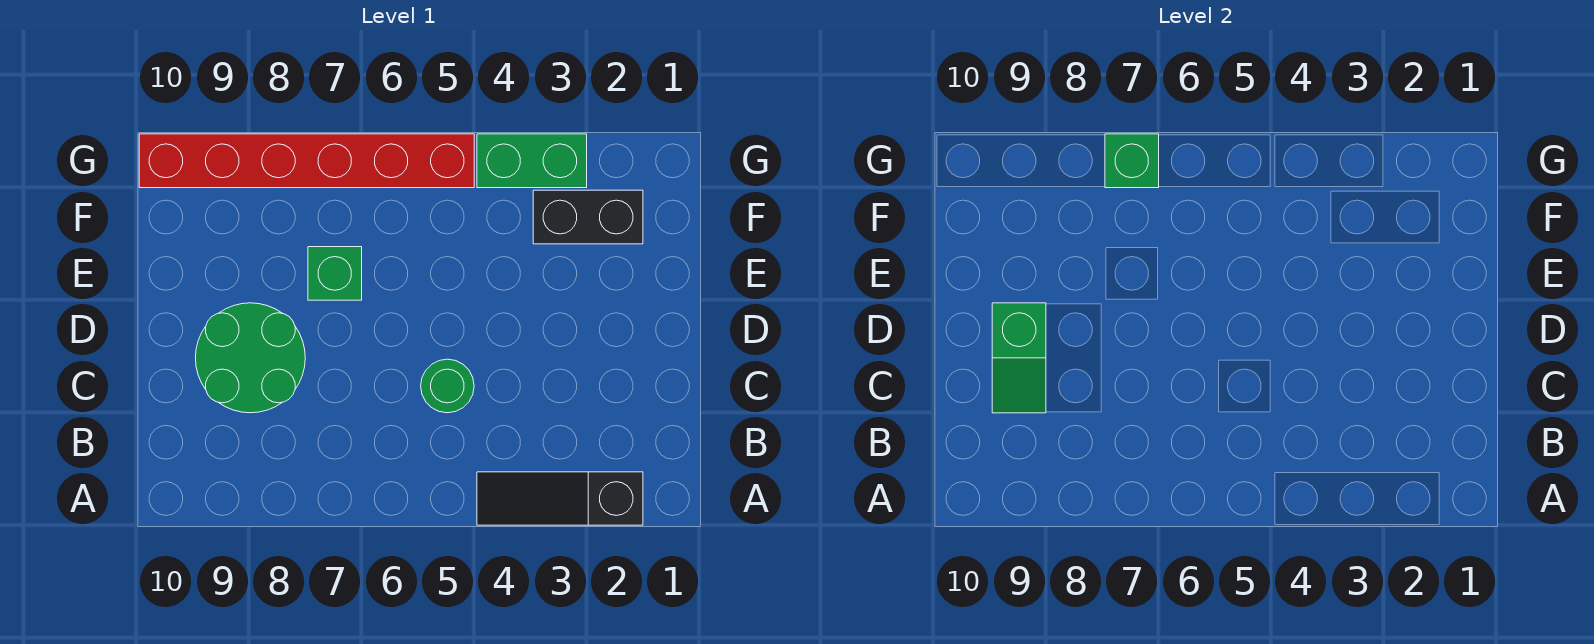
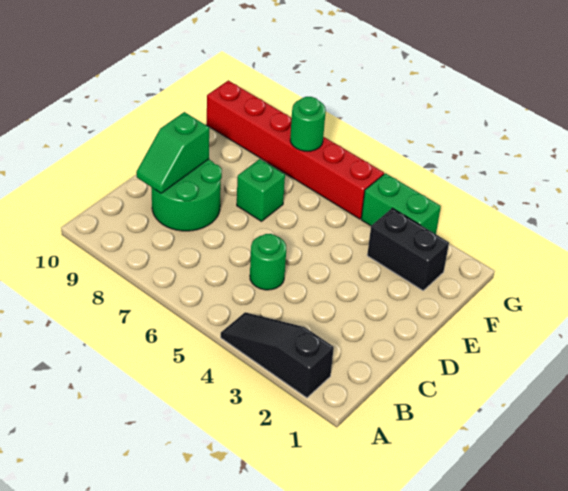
green 1x1 brick [1105,134,1159,188] -> green 1x1 round brick [290,97,326,151]

